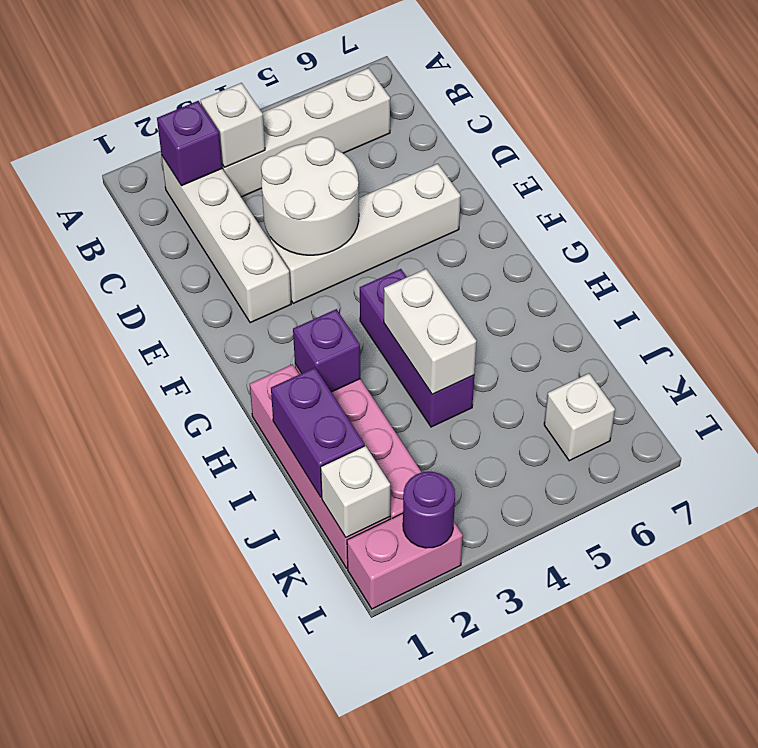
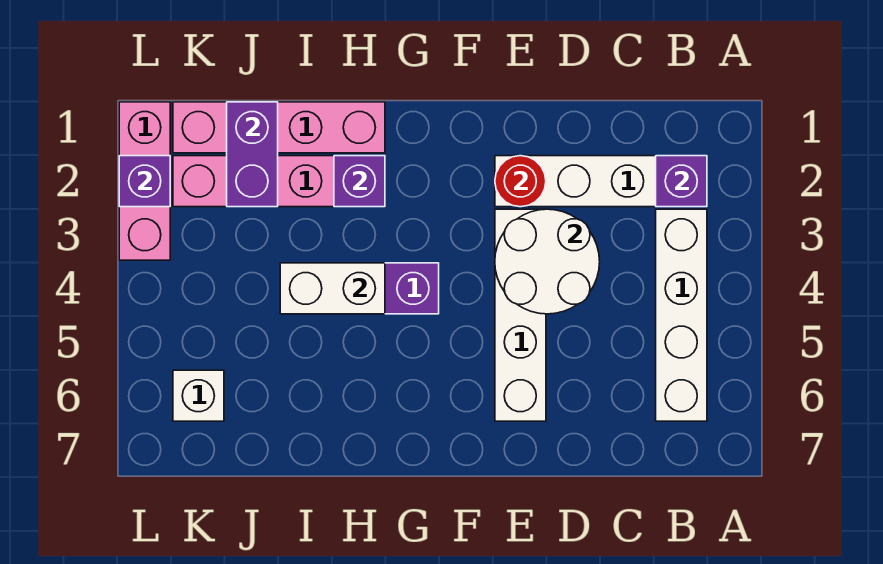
white 1x1 brick [201,83,265,167] -> none
none -> red 1x1 round brick [495,156,546,207]
purple 1x2 brick [271,368,364,497] -> purple 1x2 brick turned to [227,102,278,207]
white 1x1 brick [321,446,390,538] -> none
pink 1x2 brick [347,513,463,609] -> pink 1x3 brick [119,102,170,260]
purple 1x1 round brick [403,472,455,548] -> purple 1x1 brick [119,156,170,207]

